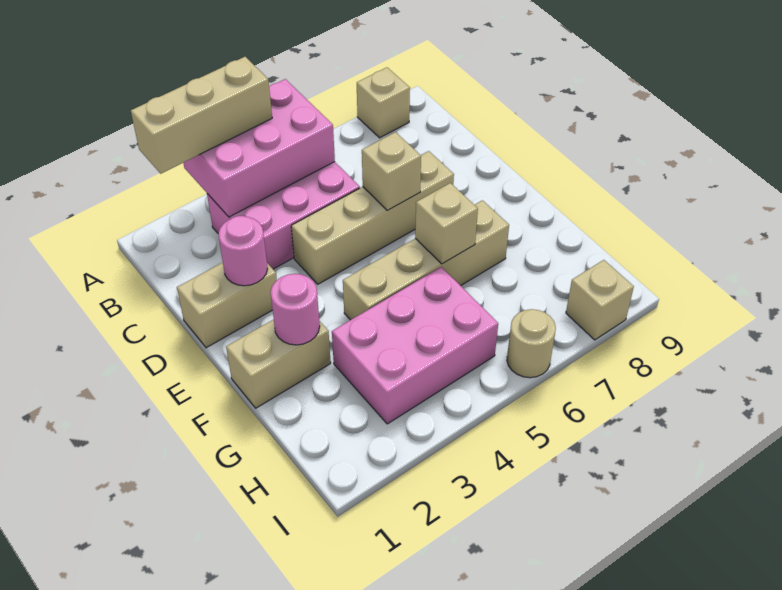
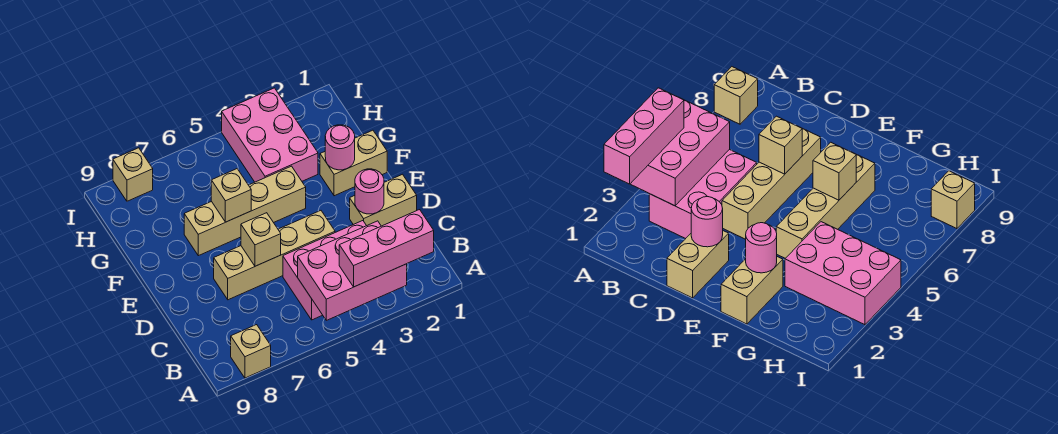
tan 1x3 brick [131,57,272,174] -> pink 1x3 brick [339,210,434,287]
pink 2x3 brick [332,267,498,424] -> pink 2x3 brick turned to [222,88,318,182]
tan 1x1 round brick [507,309,556,378] -> none

